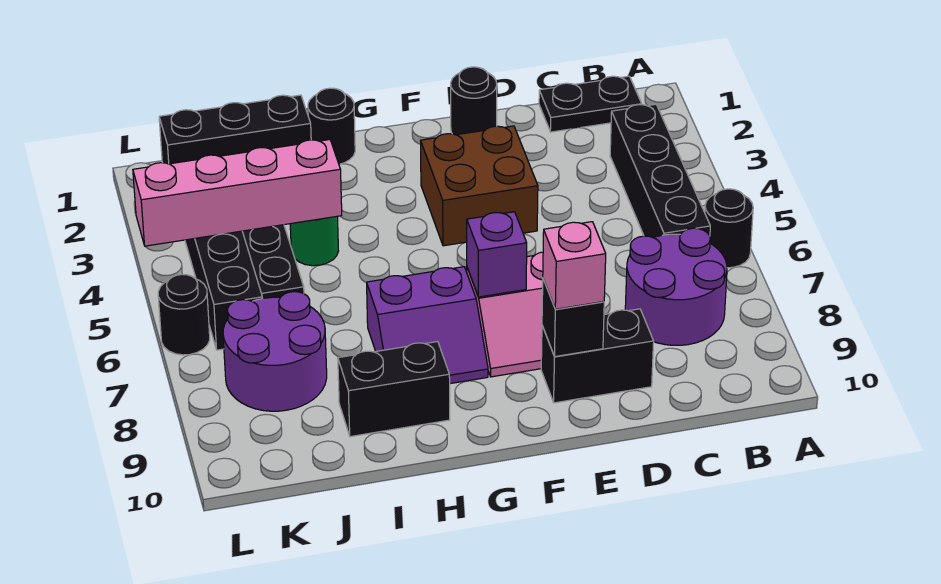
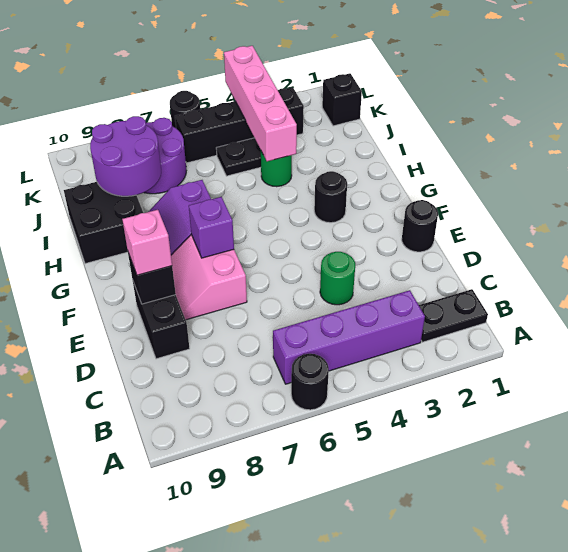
black 1x2 plate [539,76,642,132] -> black 1x2 plate turned to [419,289,488,342]
black 1x4 brick [610,104,710,238] -> purple 1x4 brick [273,290,425,384]
purple 2x2 round brick [625,228,727,345] -> purple 2x2 round brick moved to [90,116,161,196]
none -> green 1x1 round brick [320,252,355,305]
brown 2x2 brick [421,126,538,246] -> none
black 1x1 round brick [308,88,355,164] -> black 1x1 round brick moved to [314,171,347,223]
black 1x2 brick [338,342,450,437] -> black 2x2 brick [64,182,143,264]
black 1x3 brick [159,95,311,164] -> black 1x1 brick [322,73,362,126]

